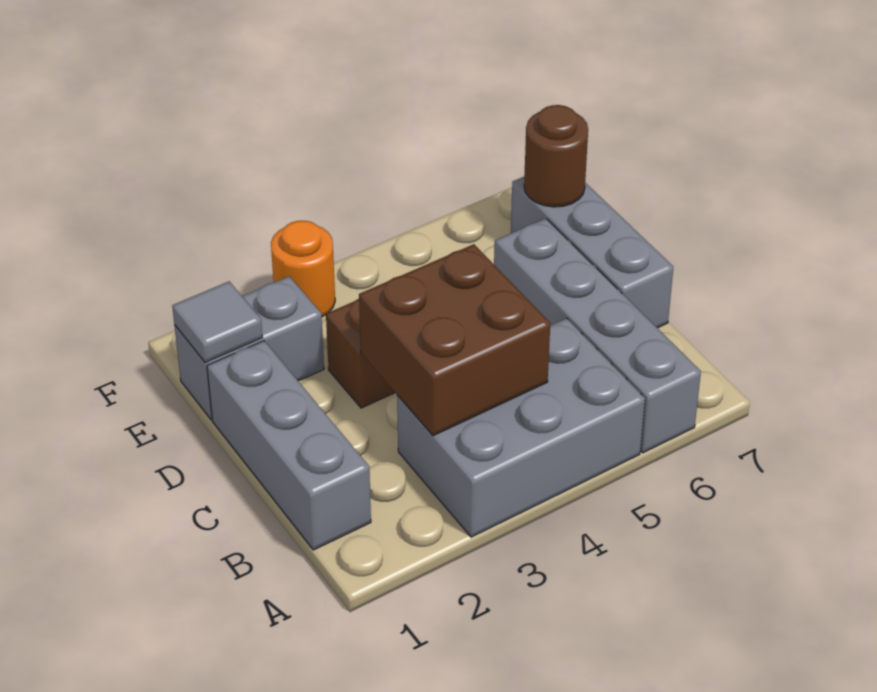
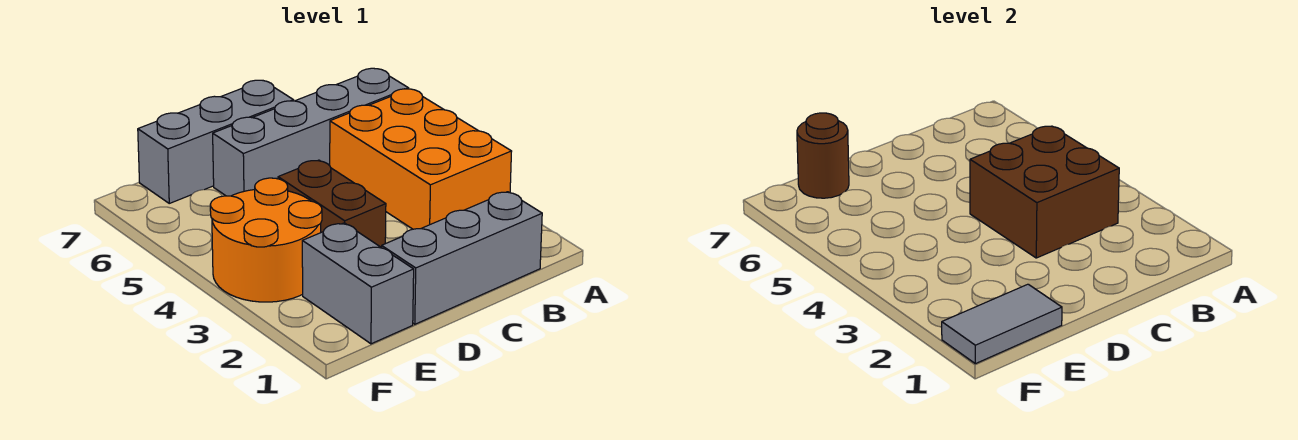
grey 2x3 brick [397,318,645,537] -> orange 2x3 brick [330,89,512,229]
grey 1x1 tile [172,281,263,363] -> grey 1x2 tile [942,284,1062,364]
orange 1x1 round brick [271,221,335,317] -> orange 2x2 round brick [210,178,322,302]

